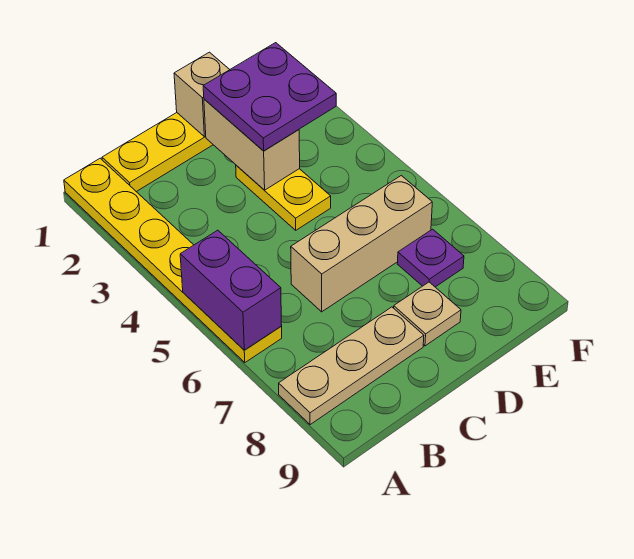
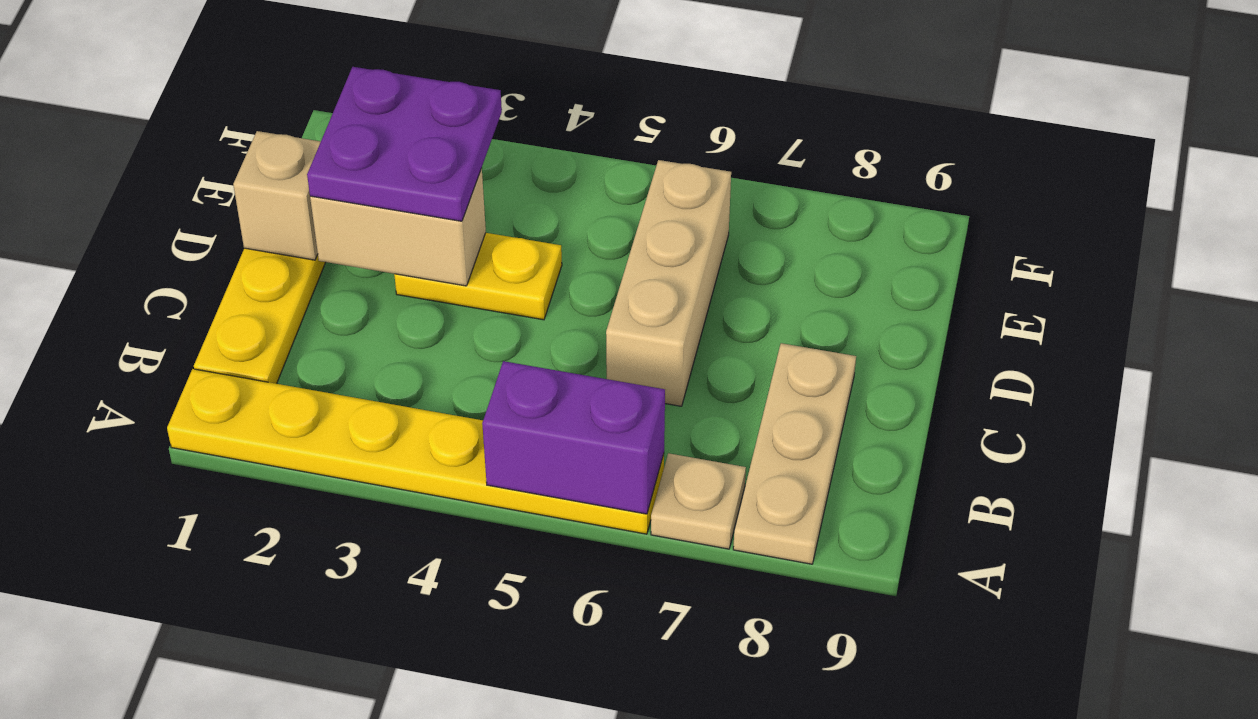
tan 1x1 plate [394,282,461,346] -> tan 1x1 plate moved to [651,453,746,549]
purple 1x1 plate [397,229,464,287] -> none

